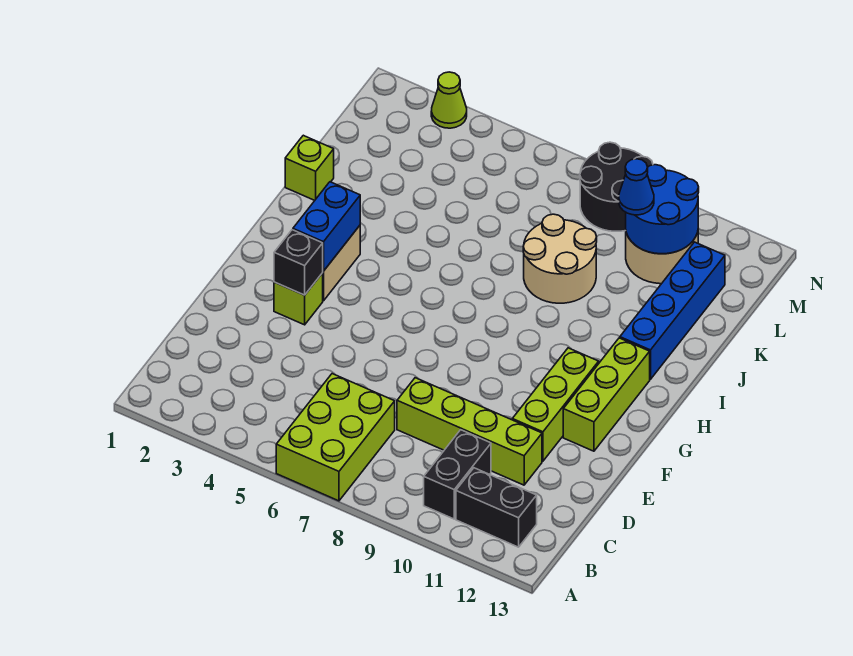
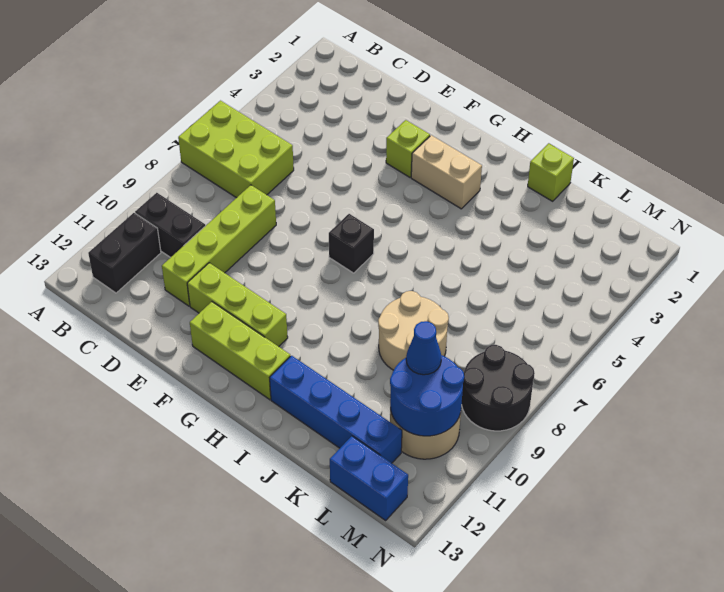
black 1x1 brick [274,230,323,295] -> black 1x1 brick moved to [329,214,374,273]
blue 1x2 brick [293,182,360,271] -> blue 1x2 brick moved to [330,436,408,520]
lime 1x1 cone [431,72,467,128] -> none

